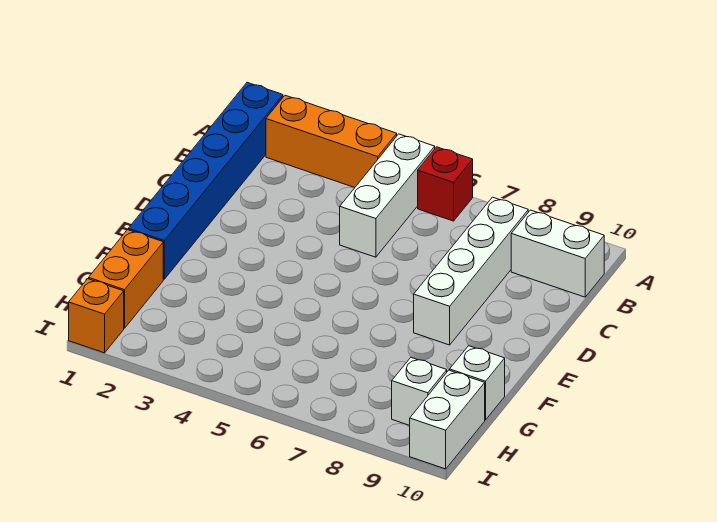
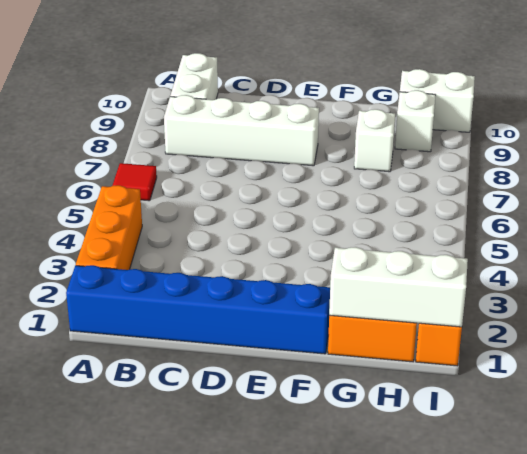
white 1x3 brick [340,134,435,257] -> white 1x3 brick moved to [329,247,468,327]
red 1x1 brick [418,147,473,221] -> red 1x1 tile [113,163,157,201]
white 1x1 brick [450,346,505,420] -> white 1x1 brick moved to [354,109,395,172]

